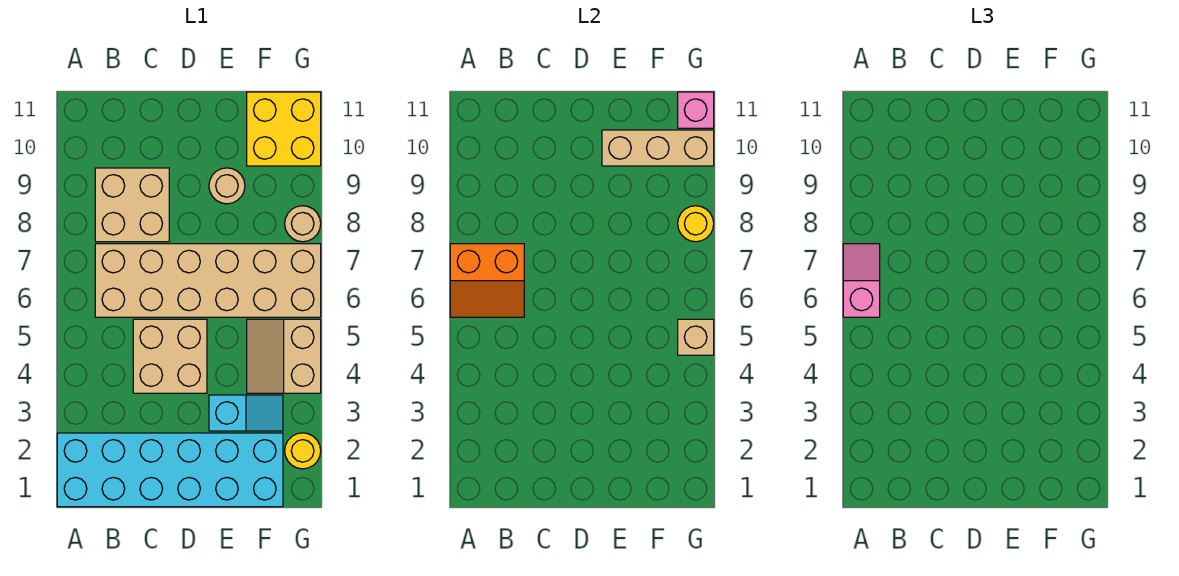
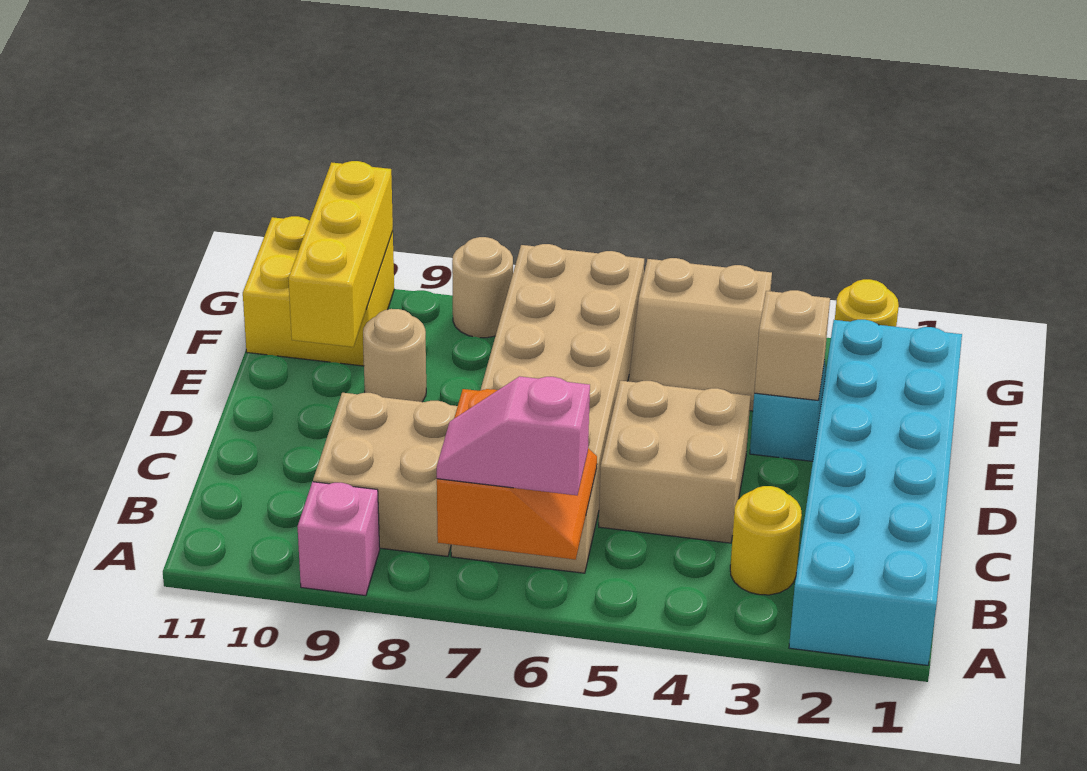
tan 1x3 brick [602,130,714,166] -> yellow 1x3 brick [288,161,393,347]
tan 1x1 brick [678,319,714,355] -> tan 1x1 brick moved to [754,290,830,400]
yellow 1x1 round brick [678,206,714,242] -> yellow 1x1 round brick moved to [730,486,802,595]
pink 1x1 brick [678,92,714,128] -> pink 1x1 brick moved to [297,482,380,596]

